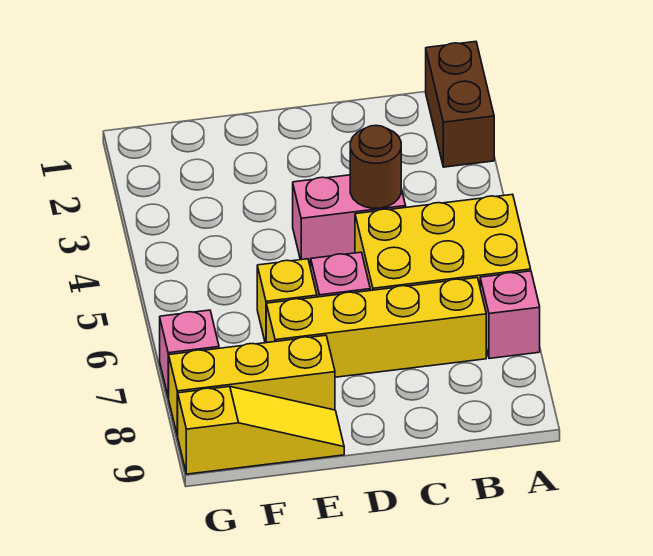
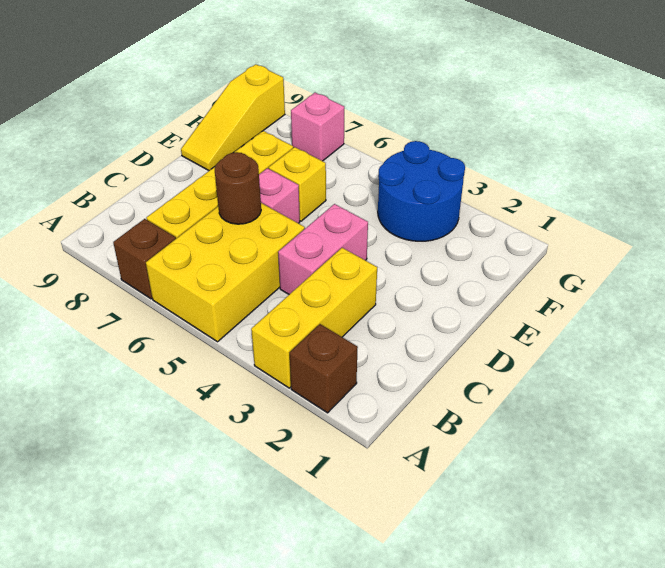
brown 1x2 brick [426,41,494,167] -> brown 1x1 brick [290,324,358,413]
pink 1x1 brick [480,271,540,359] -> brown 1x1 brick [113,219,176,299]
brown 1x1 round brick [350,125,401,208] -> brown 1x1 round brick moved to [215,152,261,224]
yellow 1x3 brick [168,335,335,436] -> yellow 1x3 brick moved to [251,248,377,388]
none -> blue 2x2 round brick [378,141,465,241]

